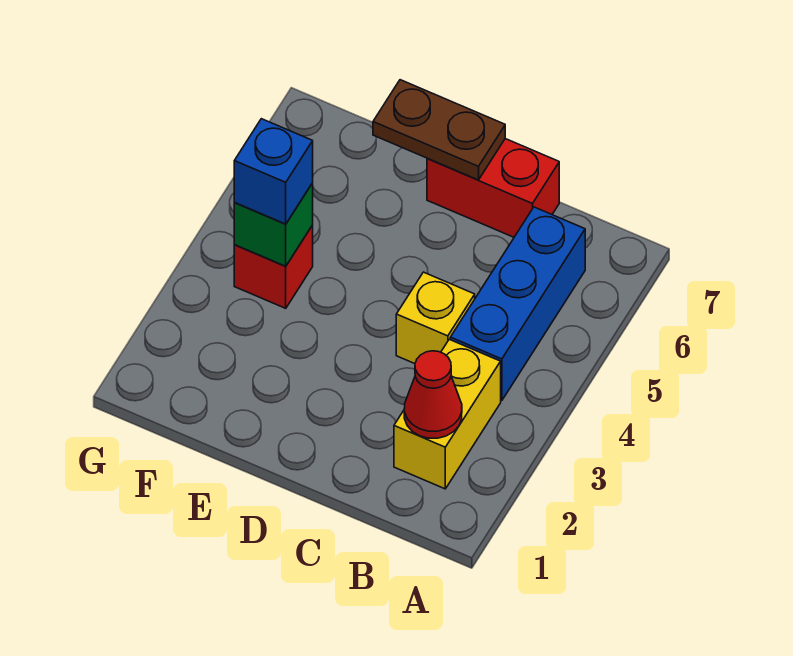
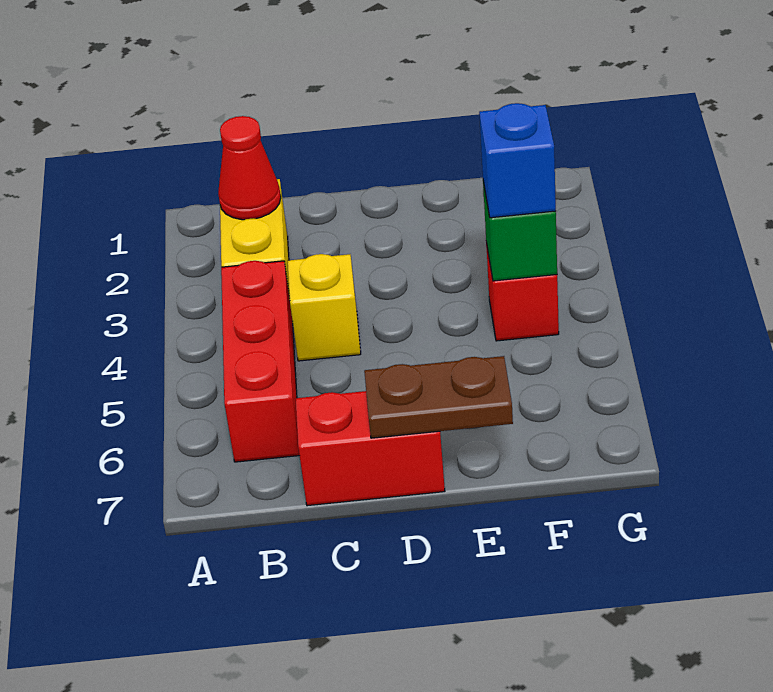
blue 1x3 brick [450,207,585,401] -> red 1x3 brick [221,261,299,462]

